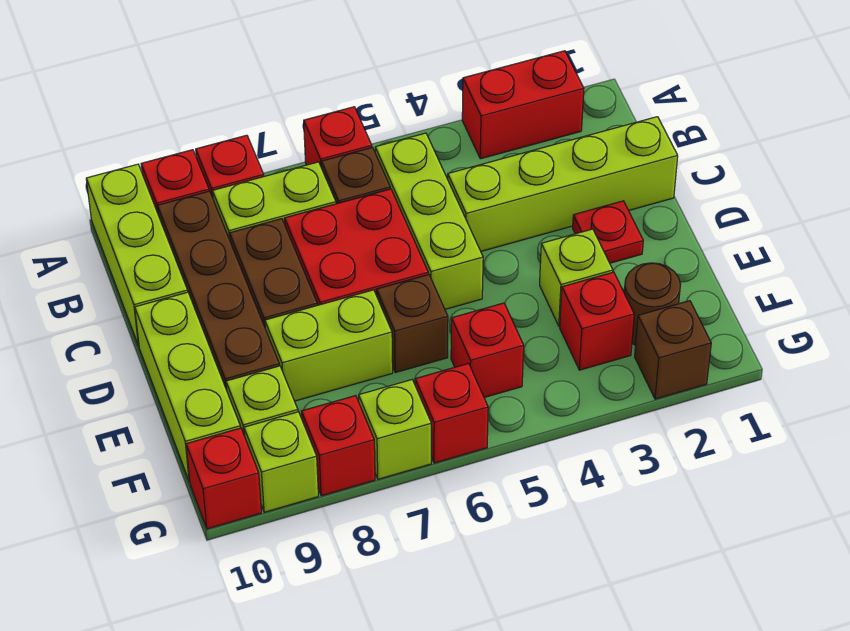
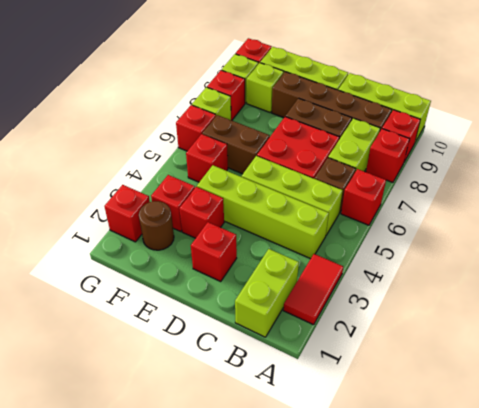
red 1x2 brick [462,51,584,159] -> red 1x2 tile [283,254,343,325]
lime 1x4 brick [448,117,678,251] -> lime 1x4 brick turned to [197,165,329,259]
red 1x1 plate [573,201,643,263] -> red 1x1 brick [191,222,237,282]
lime 1x1 brick [540,229,613,326] -> red 1x1 brick [179,187,224,238]
brown 1x1 brick [377,275,448,373] -> brown 1x2 brick [202,115,270,174]
lime 1x2 brick [265,290,393,401] -> lime 1x2 brick moved to [235,249,299,337]
brown 1x1 brick [635,301,711,399] -> red 1x1 brick [104,185,150,242]

